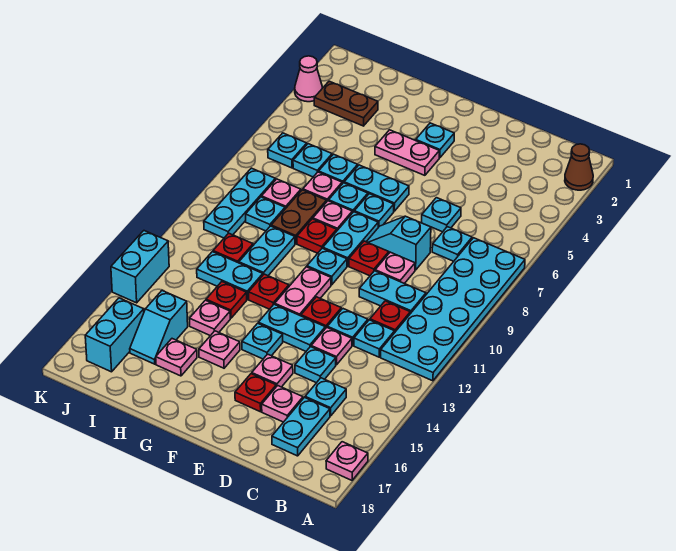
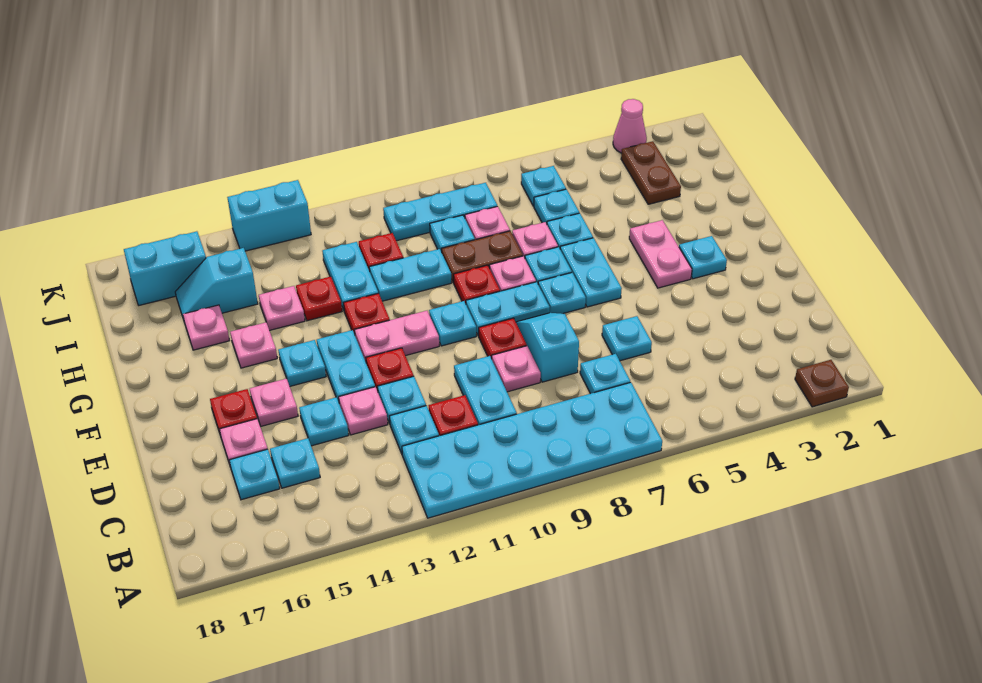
brown 1x1 cone [565,144,593,190] -> brown 1x1 plate [795,360,849,407]
pink 1x1 plate [326,442,368,480] -> none
cyan 1x2 plate [272,398,330,456] -> cyan 1x1 plate [229,449,280,500]

